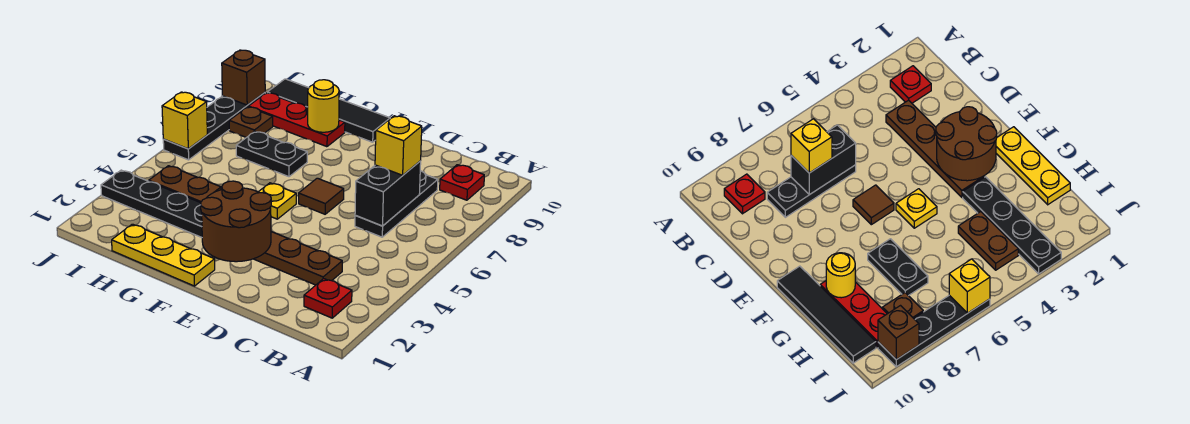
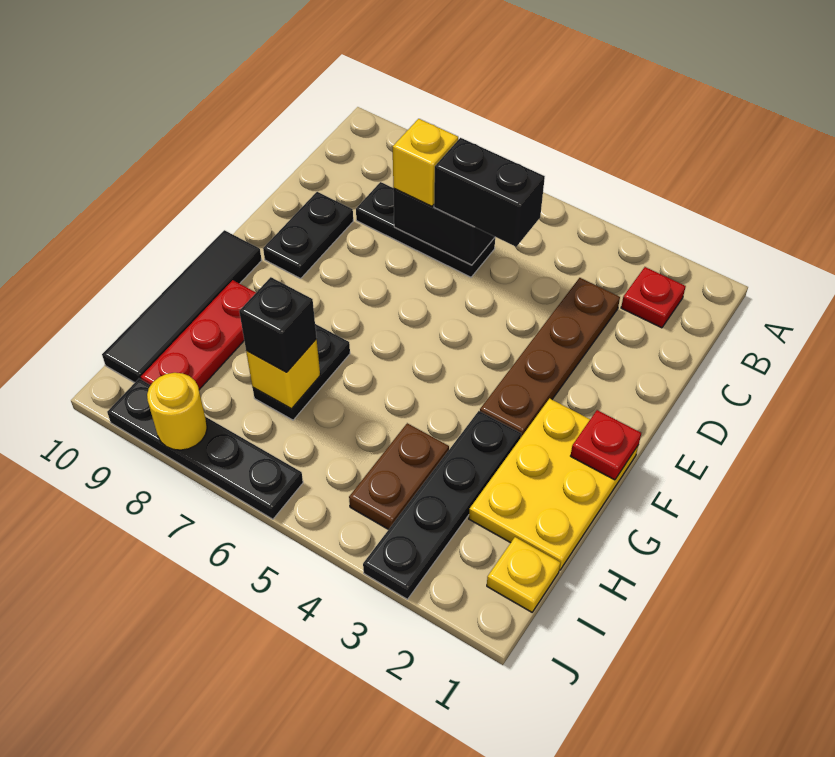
red 1x1 plate [440,165,484,200] -> red 1x1 plate moved to [571,410,641,480]
none -> black 1x2 brick [434,138,545,247]
none -> black 1x2 plate [263,192,353,278]
brown 2x2 round brick [201,181,271,262] -> none
brown 1x1 tile [299,178,344,214] -> none
yellow 1x3 plate [112,224,215,286] -> yellow 2x3 plate [469,398,638,570]
yellow 1x1 plate [259,183,296,219] -> yellow 1x1 plate moved to [487,537,560,612]
yellow 1x1 round brick [308,80,339,132] -> yellow 1x1 round brick moved to [147,373,207,450]
none -> black 1x1 brick [239,277,317,372]
brown 1x1 plate [229,107,273,138] -> none
yellow 1x1 brick [162,92,207,149] -> yellow 1x1 brick moved to [246,339,320,409]
brown 1x1 brick [222,50,265,105] -> none

